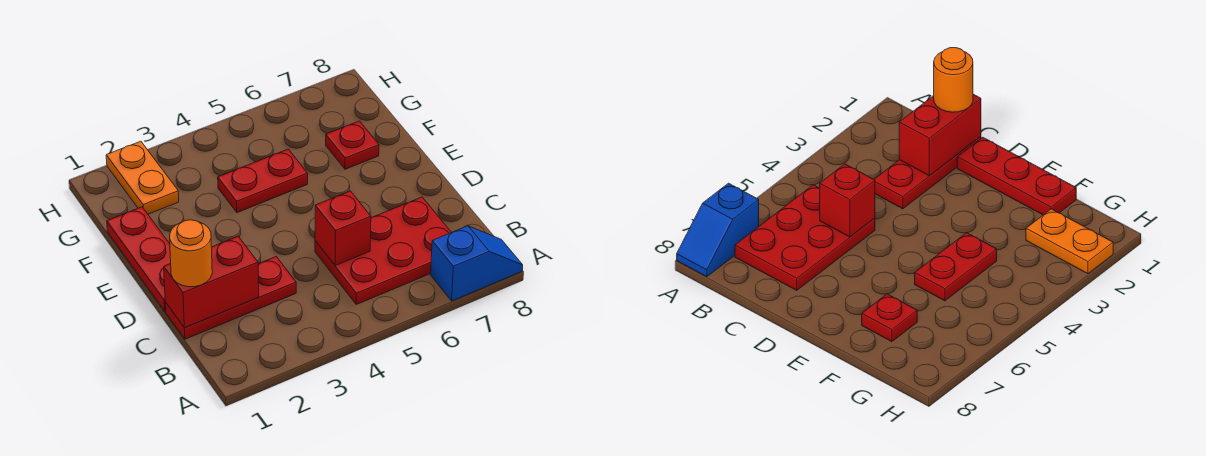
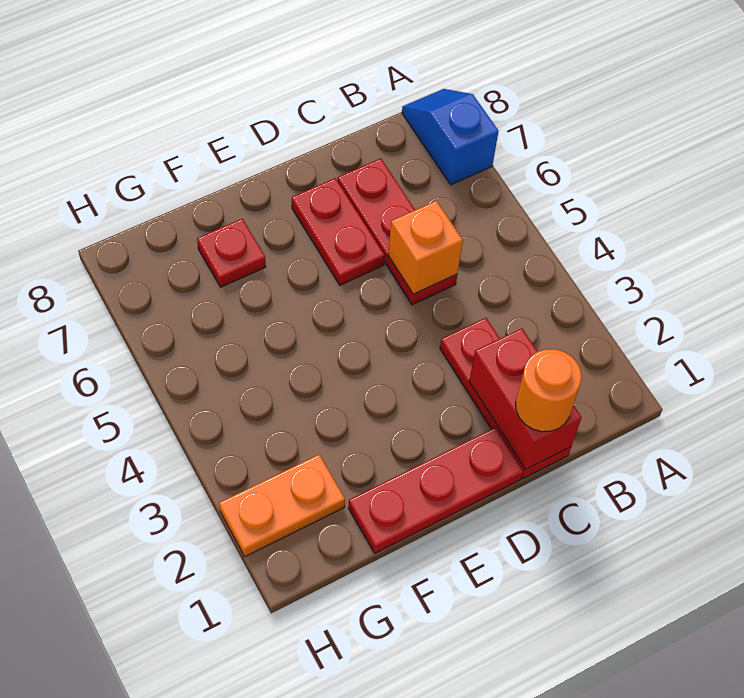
red 2x3 plate [315,197,451,304] -> red 1x3 plate [338,158,457,305]
red 1x1 brick [315,191,371,266] -> orange 1x1 brick [388,201,463,294]
red 1x2 plate [218,149,308,213] -> red 1x2 plate moved to [292,178,385,285]

